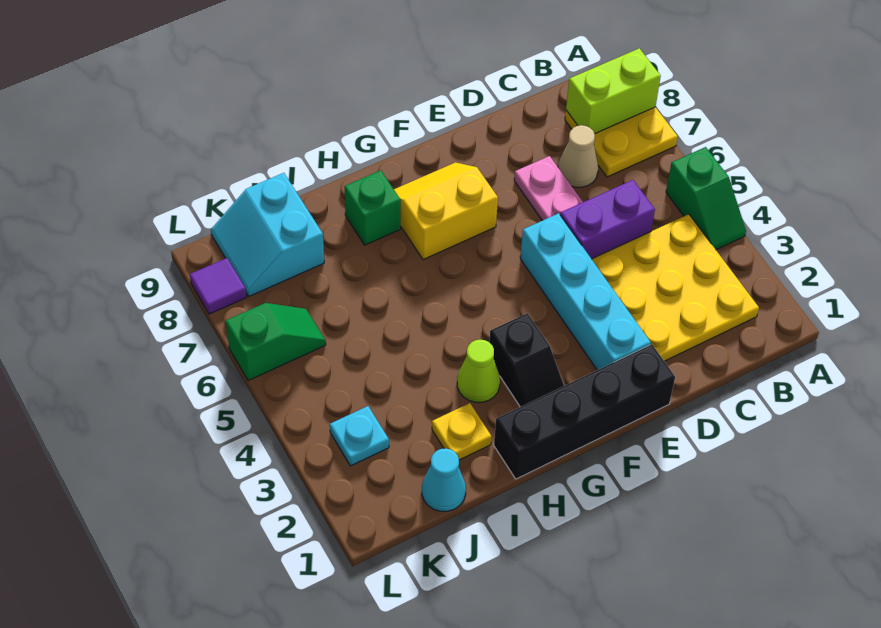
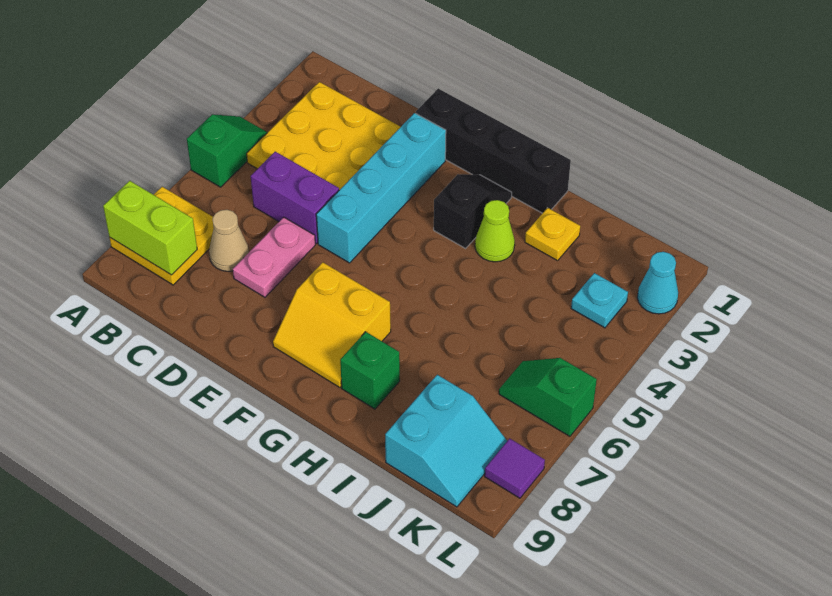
cyan 1x1 cone [422,448,466,511] -> cyan 1x1 cone moved to [637,252,678,314]

